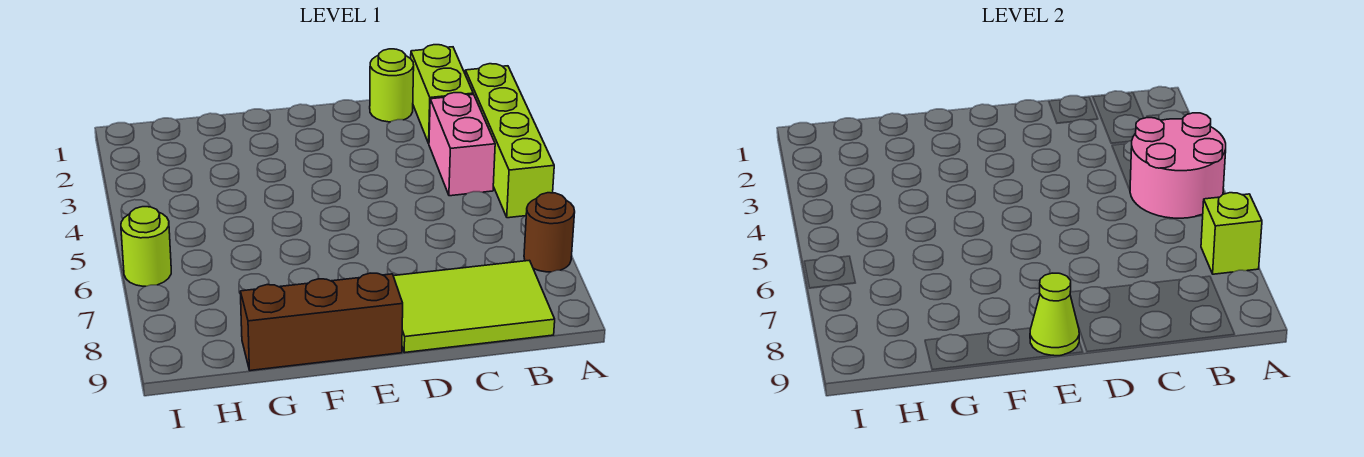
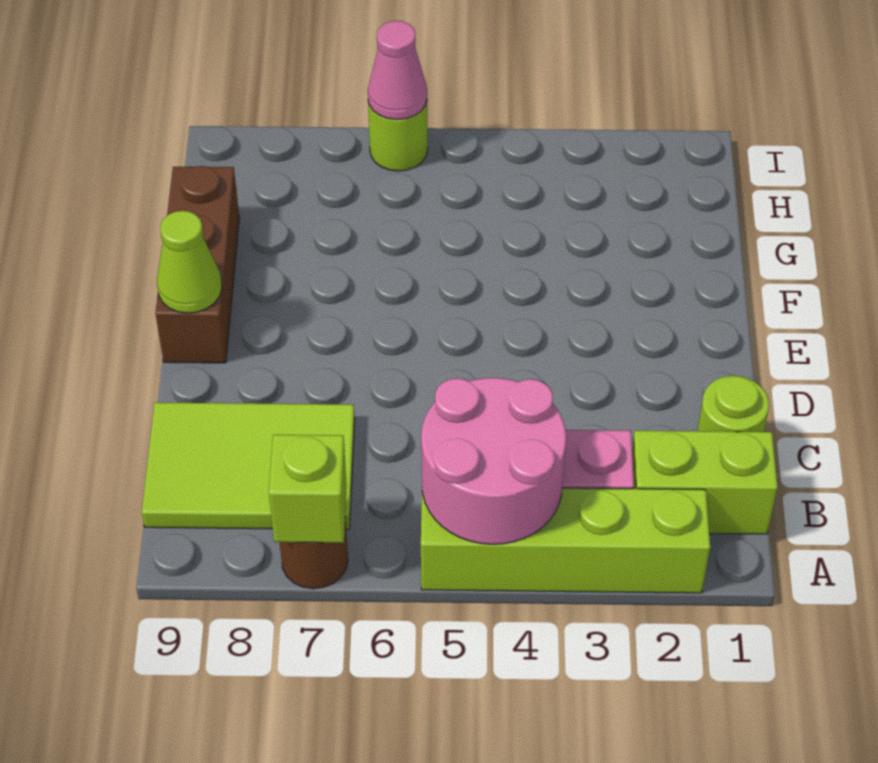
lime 2x3 tile [394,260,555,353] -> lime 2x3 tile turned to [142,402,355,530]
none -> pink 1x1 cone [368,21,427,120]

